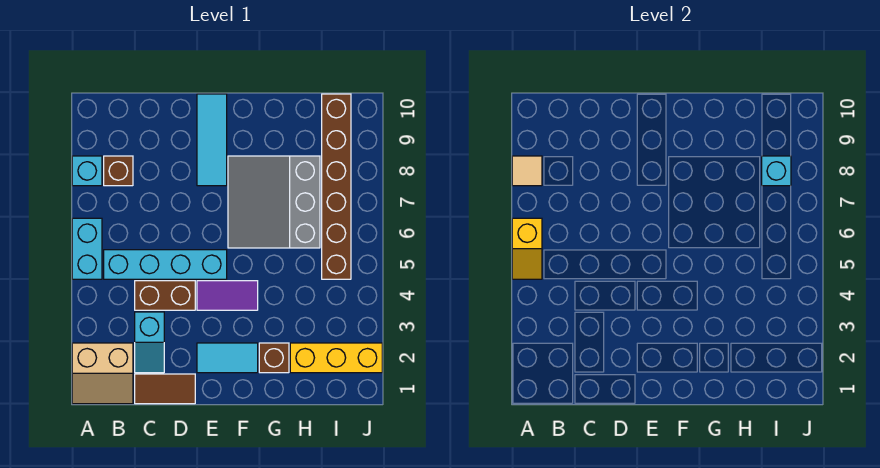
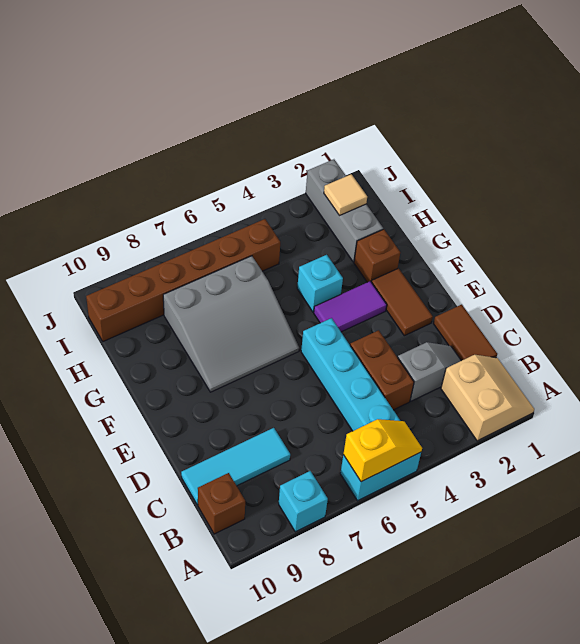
tan 1x1 tile [512,156,542,186] -> tan 1x1 tile moved to [324,174,367,216]
brown 1x1 brick [104,156,133,186] -> brown 1x1 brick moved to [198,473,245,534]
cyan 1x2 slope [135,312,164,373] -> grey 1x2 slope [398,342,461,401]
cyan 1x2 tile [197,343,258,373] -> brown 1x2 tile [371,268,433,336]
purple 1x2 tile [197,281,258,310] -> purple 1x2 tile turned to [314,281,387,332]
cyan 1x3 tile [197,94,227,186] -> cyan 1x3 tile moved to [181,428,290,505]
yellow 1x3 brick [290,343,382,373] -> grey 1x3 brick [306,159,383,262]
cyan 1x1 brick [762,156,791,186] -> cyan 1x1 brick moved to [297,255,343,312]

